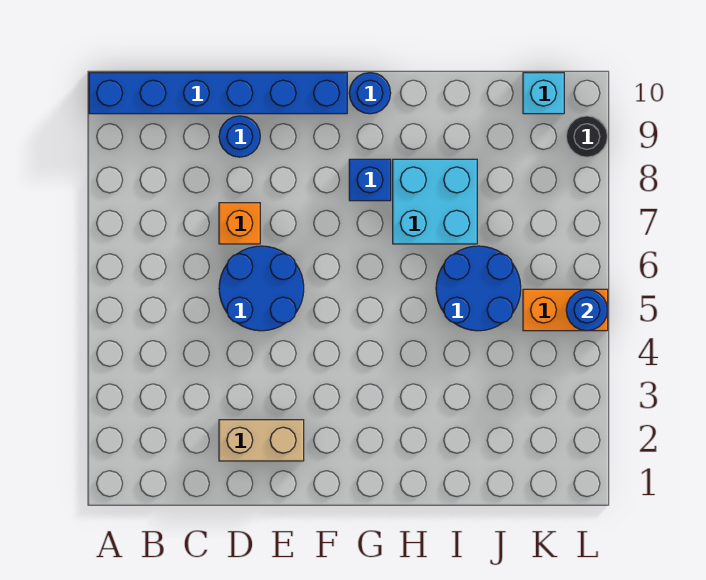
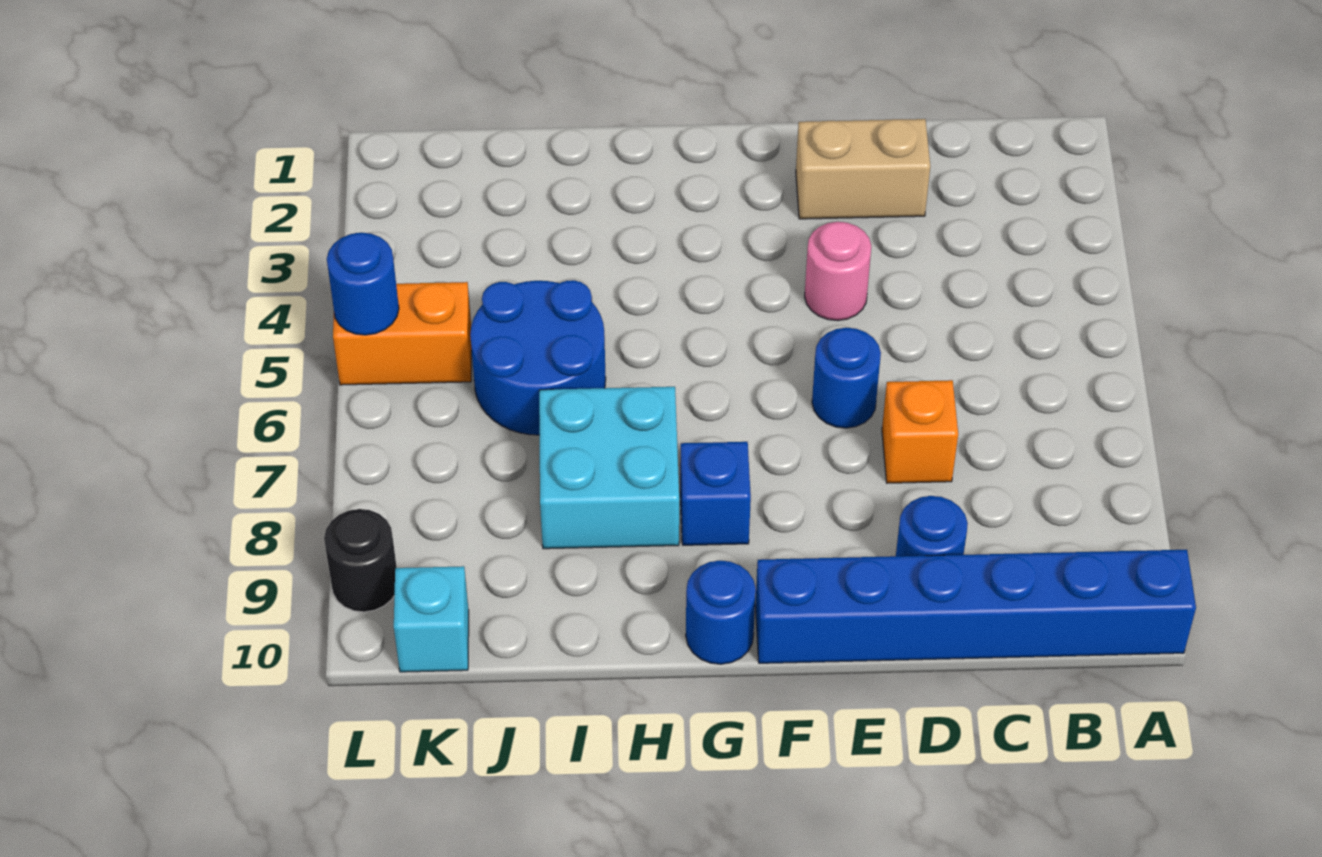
blue 2x2 round brick [219,246,304,331] -> blue 1x1 round brick [812,328,881,428]
none -> pink 1x1 round brick [805,222,871,321]

